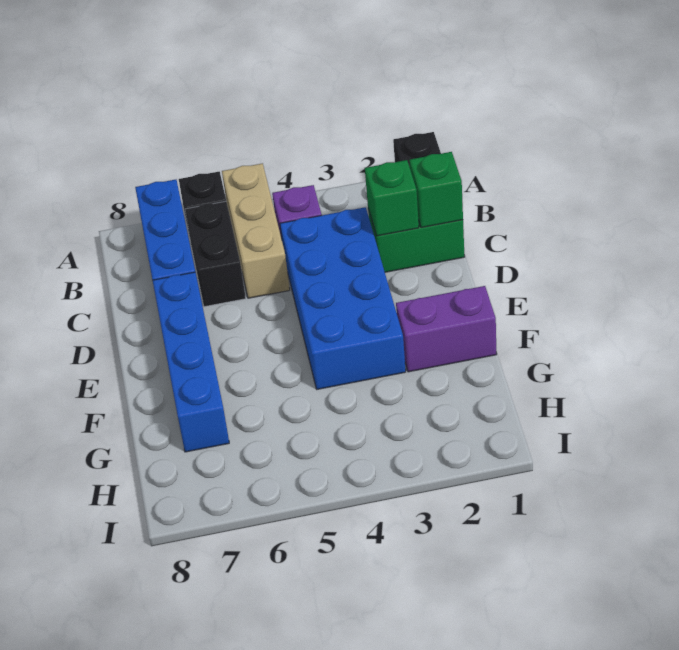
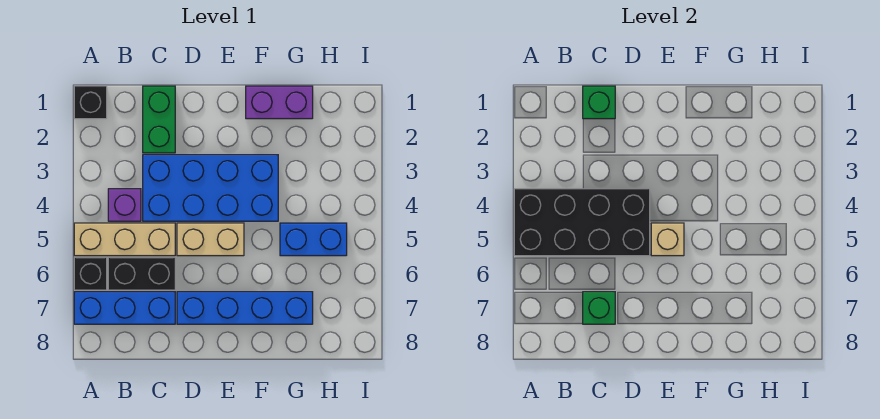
none -> black 2x4 brick [514,189,650,256]
green 1x1 brick [365,160,419,236] -> green 1x1 brick moved to [583,292,615,324]
none -> tan 1x2 brick [177,223,244,256]
none -> tan 1x1 brick [651,223,684,256]
purple 1x2 brick [396,286,497,372] -> purple 1x2 brick turned to [246,86,313,119]
none -> blue 1x2 brick [280,223,347,256]

